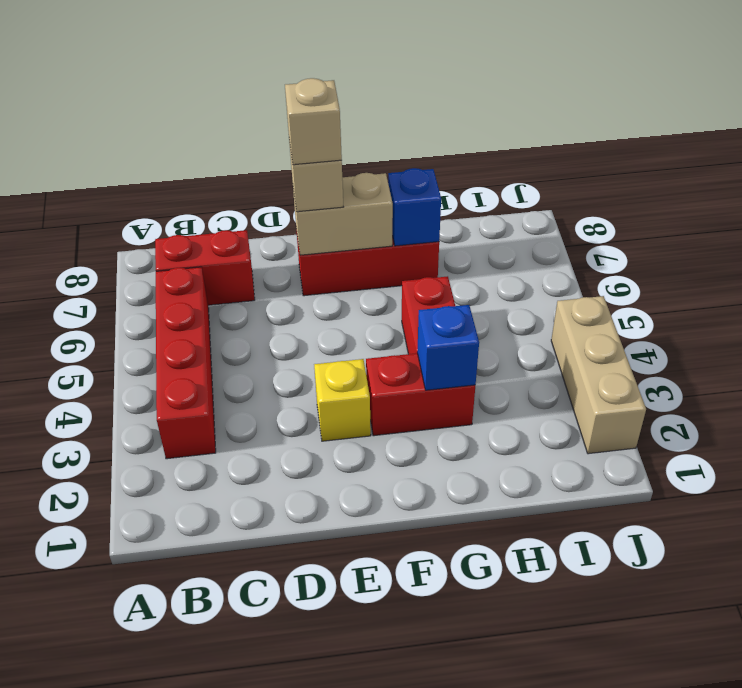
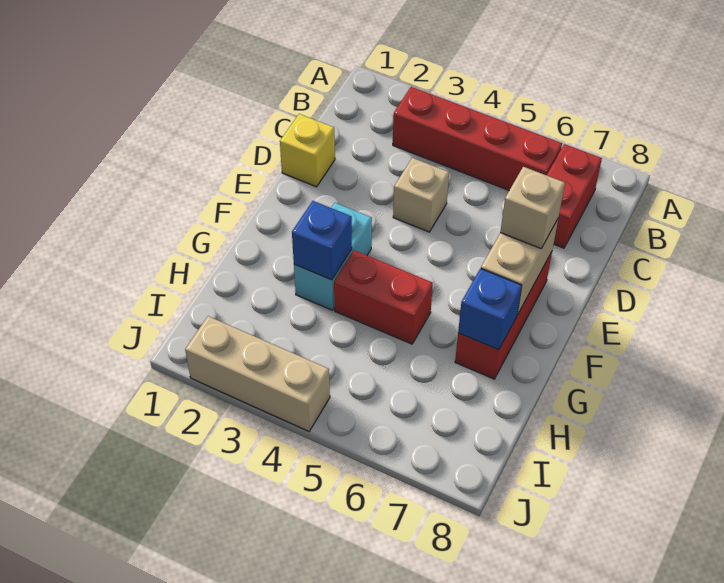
yellow 1x1 brick [314,359,371,441] -> yellow 1x1 brick moved to [280,114,335,187]
tan 1x1 brick [285,78,342,165] -> tan 1x1 brick moved to [393,158,449,232]
red 1x2 brick [366,353,475,436] -> cyan 1x2 brick [294,203,372,310]

